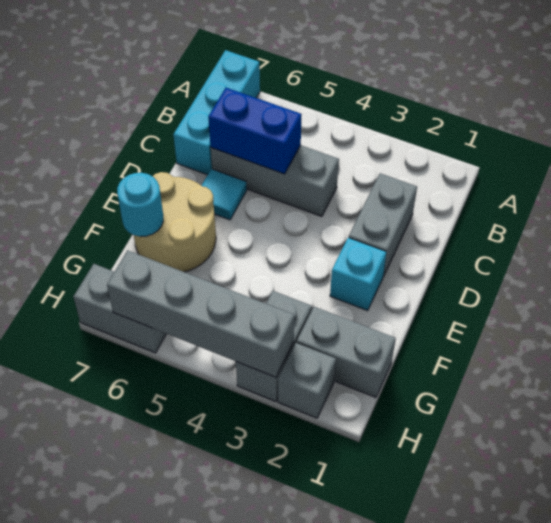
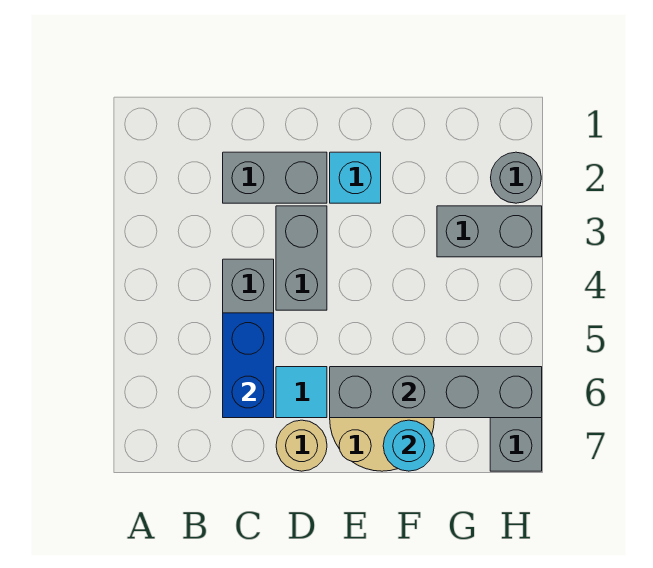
cyan 1x3 brick [173,50,260,175] -> none
none -> tan 1x1 round brick [276,420,327,471]
grey 1x2 brick [297,307,396,397] -> grey 1x2 brick moved to [276,206,327,310]
grey 1x1 brick [278,343,336,418] -> grey 1x1 round brick [491,152,541,203]
grey 1x4 brick [107,250,294,377] -> grey 1x4 brick turned to [330,367,542,418]

